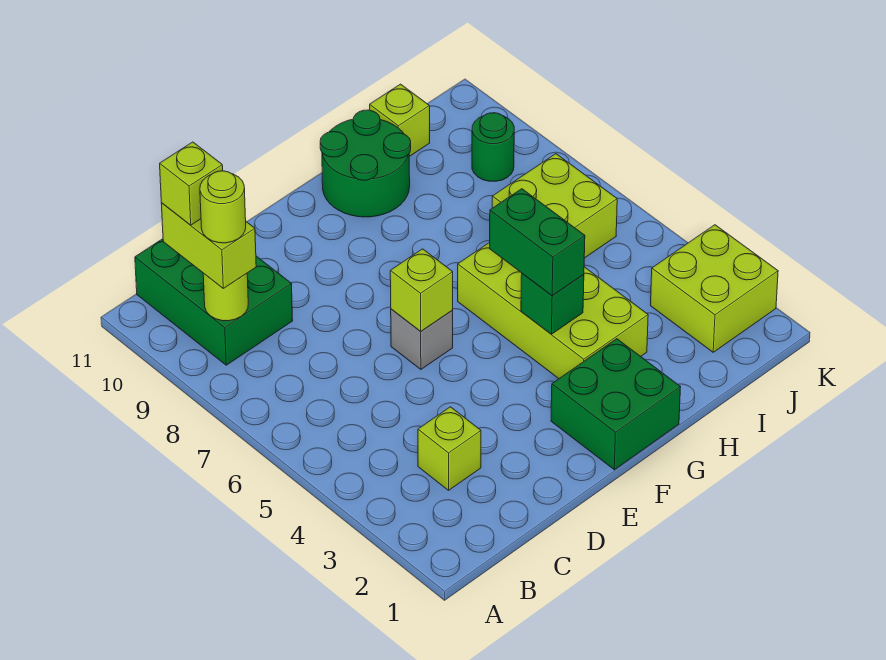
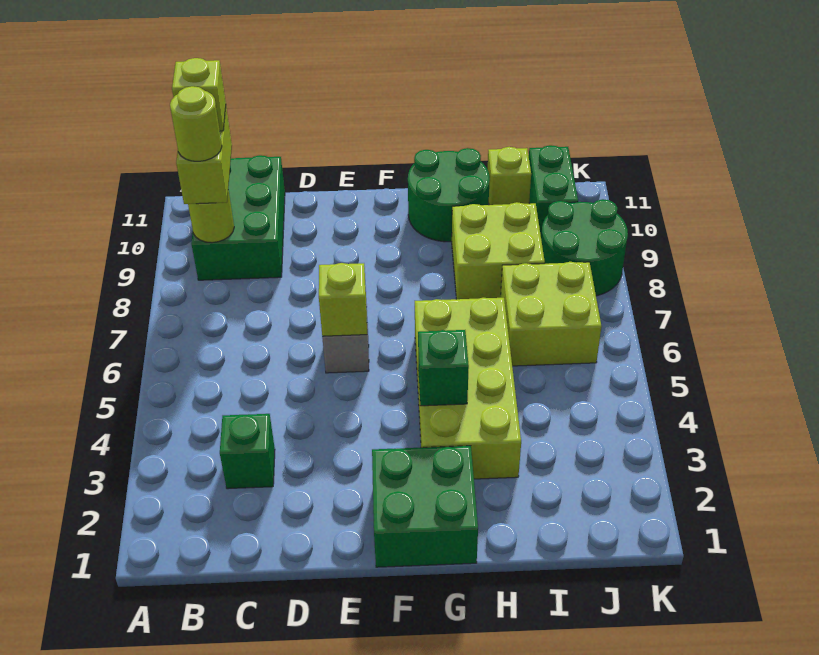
lime 1x1 brick [418,407,481,490] -> green 1x1 brick [220,414,275,489]
green 1x2 brick [490,189,585,296] -> green 1x2 brick moved to [529,145,578,234]
lime 2x2 brick [650,225,778,352] -> lime 2x2 brick moved to [452,202,545,299]
green 1x1 round brick [472,113,514,181] -> green 2x2 round brick [541,199,628,296]

